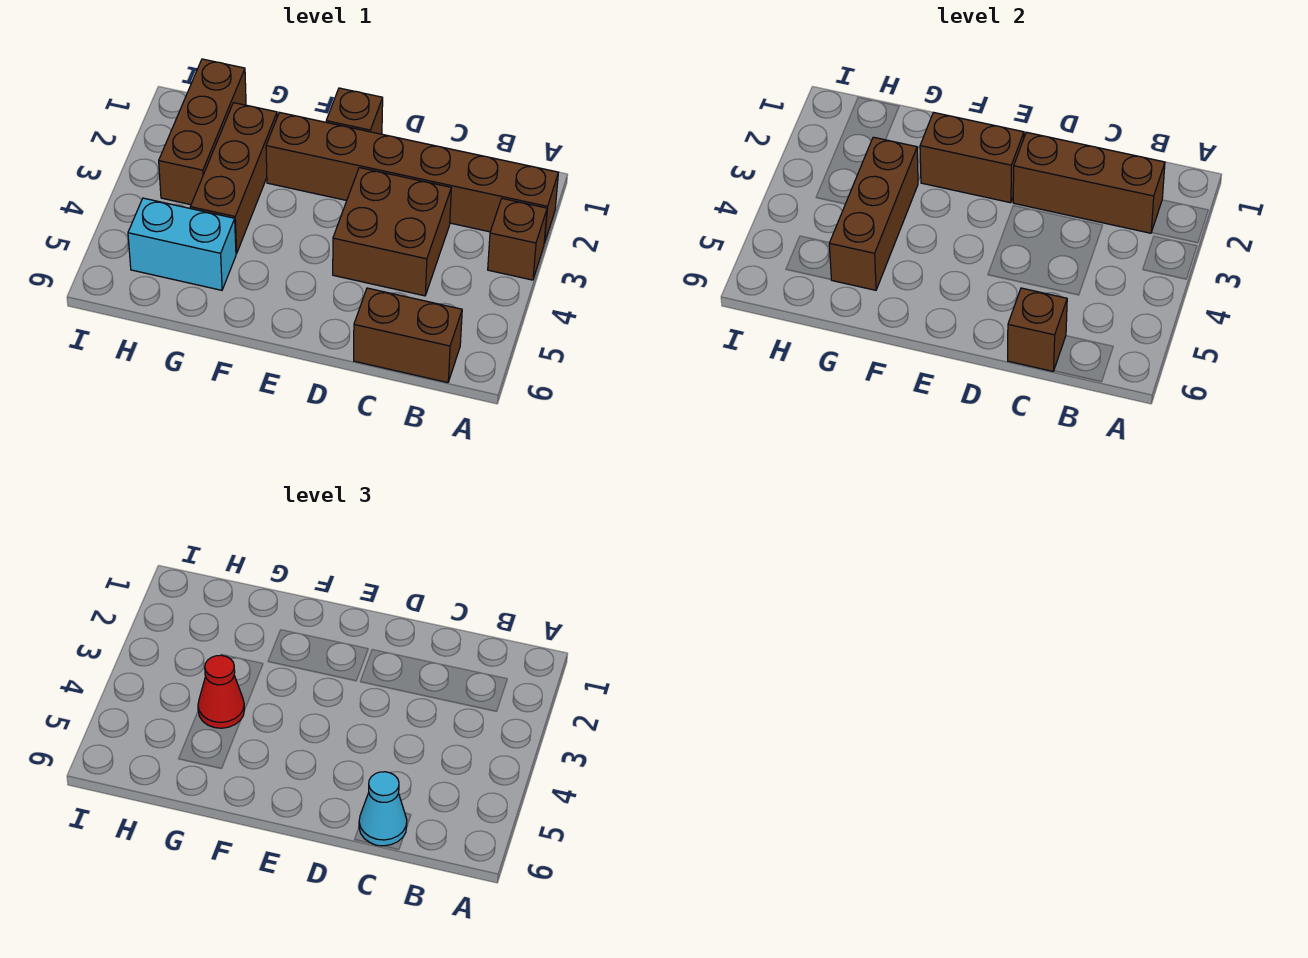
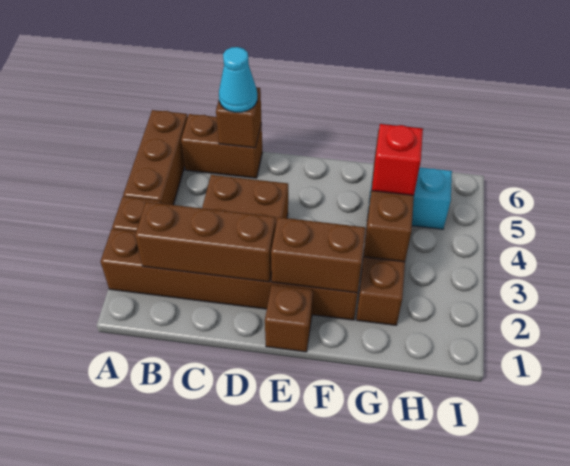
red 1x1 cone [198,655,244,728] -> red 1x1 brick [372,124,423,195]
brown 1x3 brick [159,59,246,205] -> brown 1x3 brick moved to [123,110,188,205]

